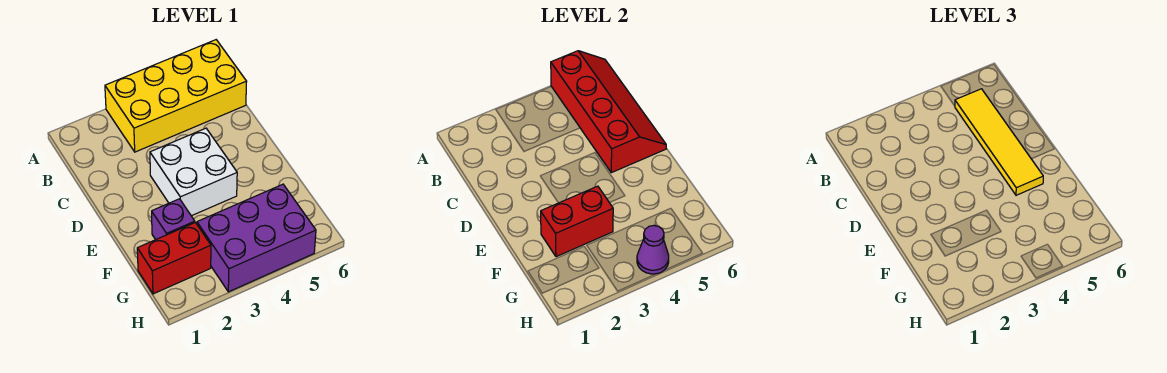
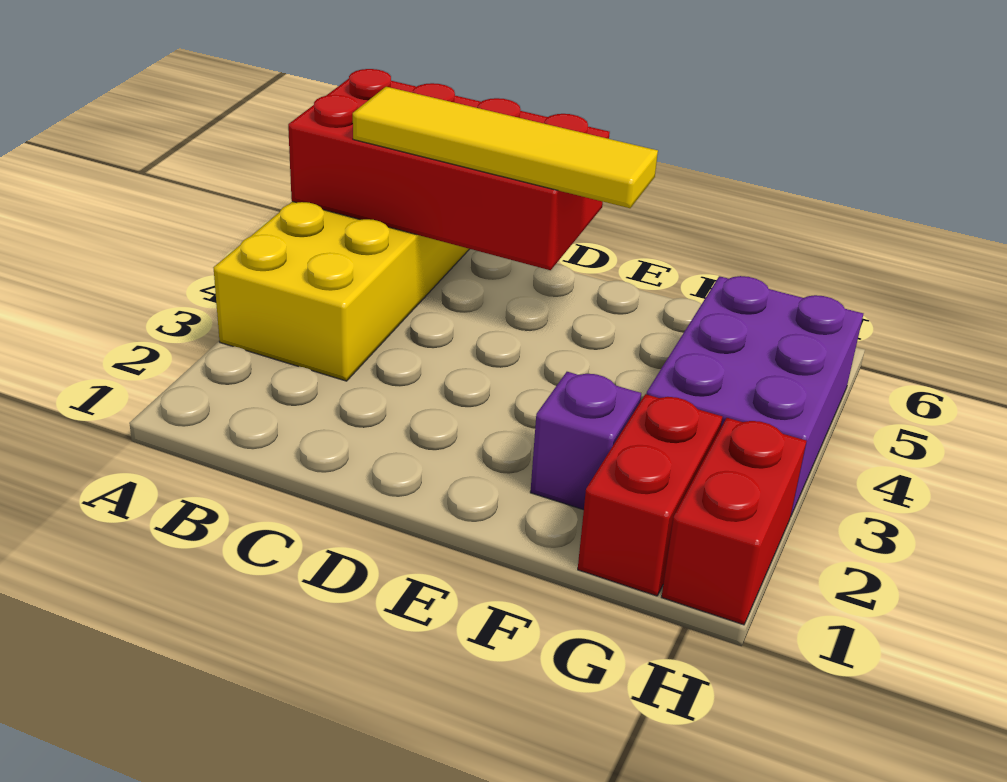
red 2x4 slope [551,51,666,173] -> red 2x4 brick [288,69,610,270]
white 2x2 brick [150,128,237,216] -> none
red 1x2 brick [541,186,613,257] -> red 1x2 brick moved to [662,418,806,625]
purple 1x1 cone [637,226,669,274] -> none

